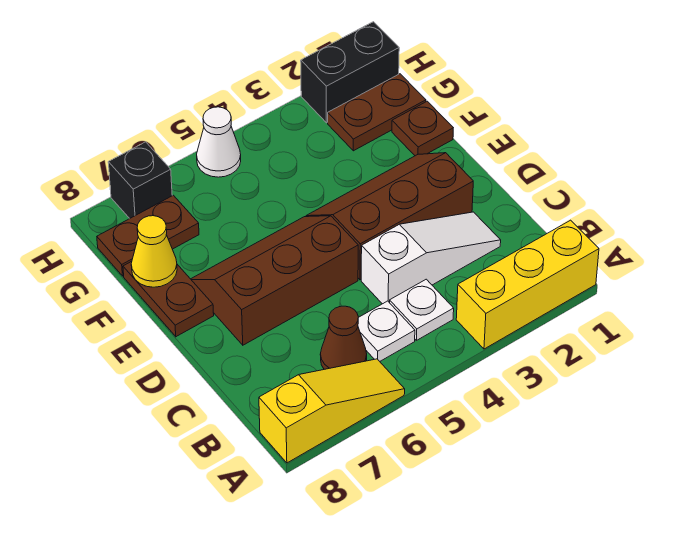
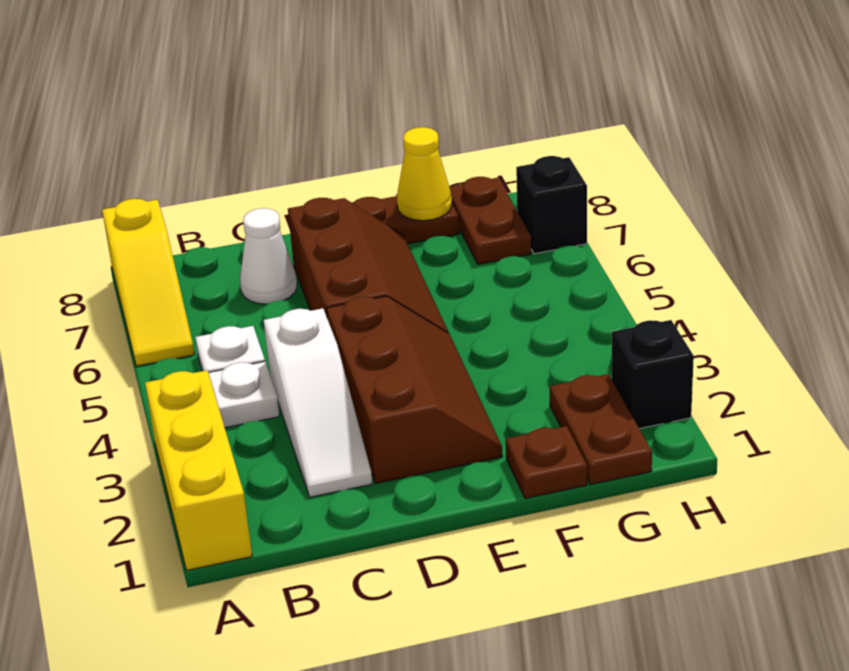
brown 1x1 cone [320,306,367,369] -> none
black 1x2 brick [301,22,399,123] -> black 1x1 brick [612,320,694,429]
white 1x1 cone [197,107,241,177] -> white 1x1 cone moved to [240,208,297,304]

